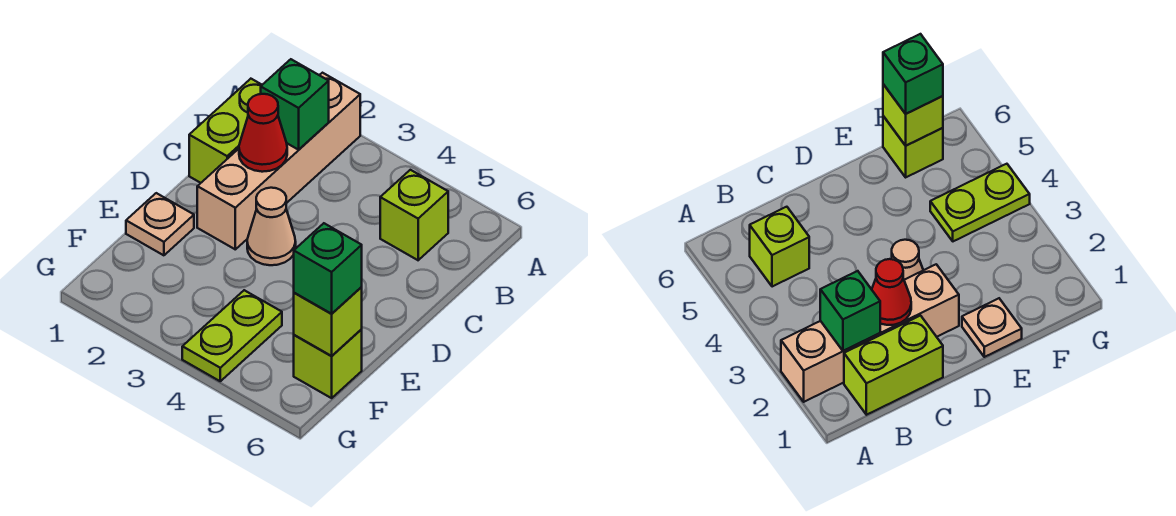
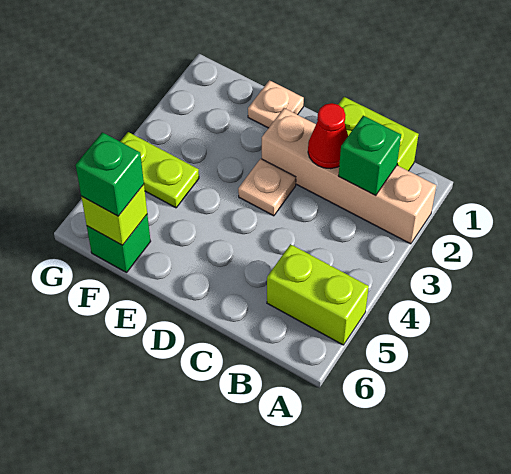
lime 1x1 brick [380,170,448,260] -> lime 1x2 brick [267,244,369,345]
tan 1x1 cone [247,188,296,265] -> tan 1x1 plate [238,159,296,216]
lime 1x1 brick [294,329,362,398] -> green 1x1 brick [87,215,151,273]

